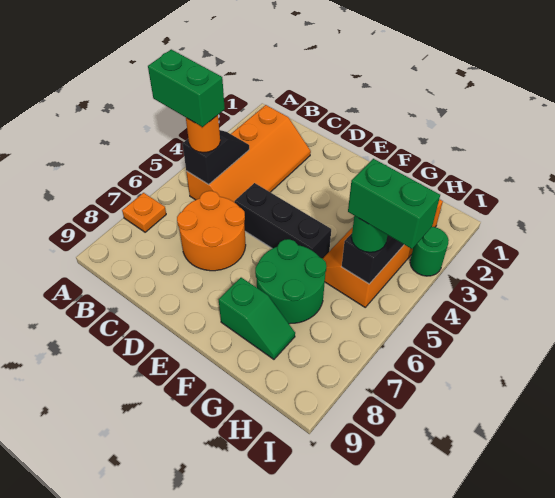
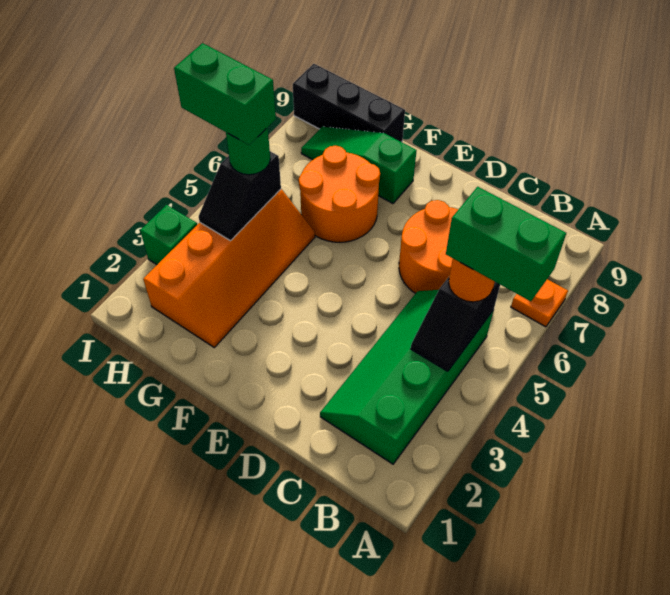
orange 2x4 slope [186,105,311,203] -> green 2x4 slope [320,290,494,464]
black 1x3 brick [235,183,331,259] -> black 1x3 brick moved to [293,64,405,142]
green 2x2 round brick [255,239,327,324] -> orange 2x2 round brick [299,146,380,242]
green 1x2 slope [219,278,295,359] -> green 1x3 slope [301,127,417,203]
green 1x1 round brick [410,227,449,276] -> green 1x1 brick [140,205,197,265]

